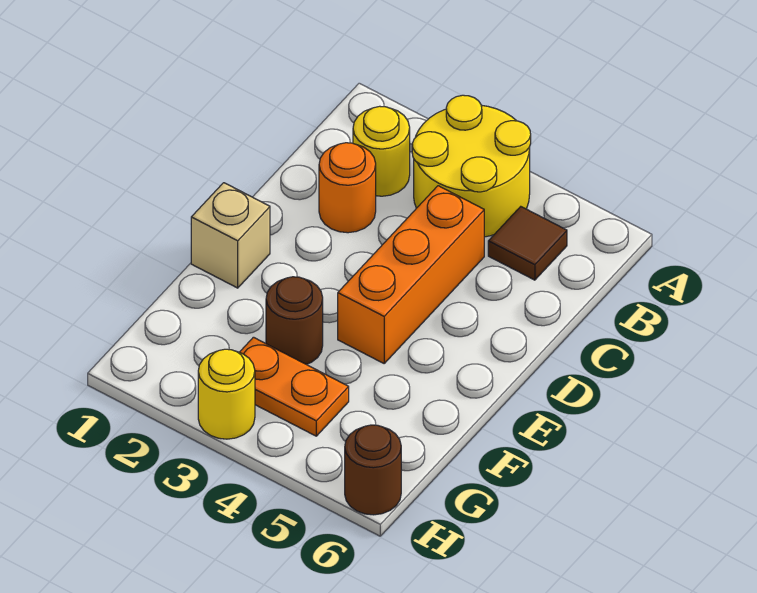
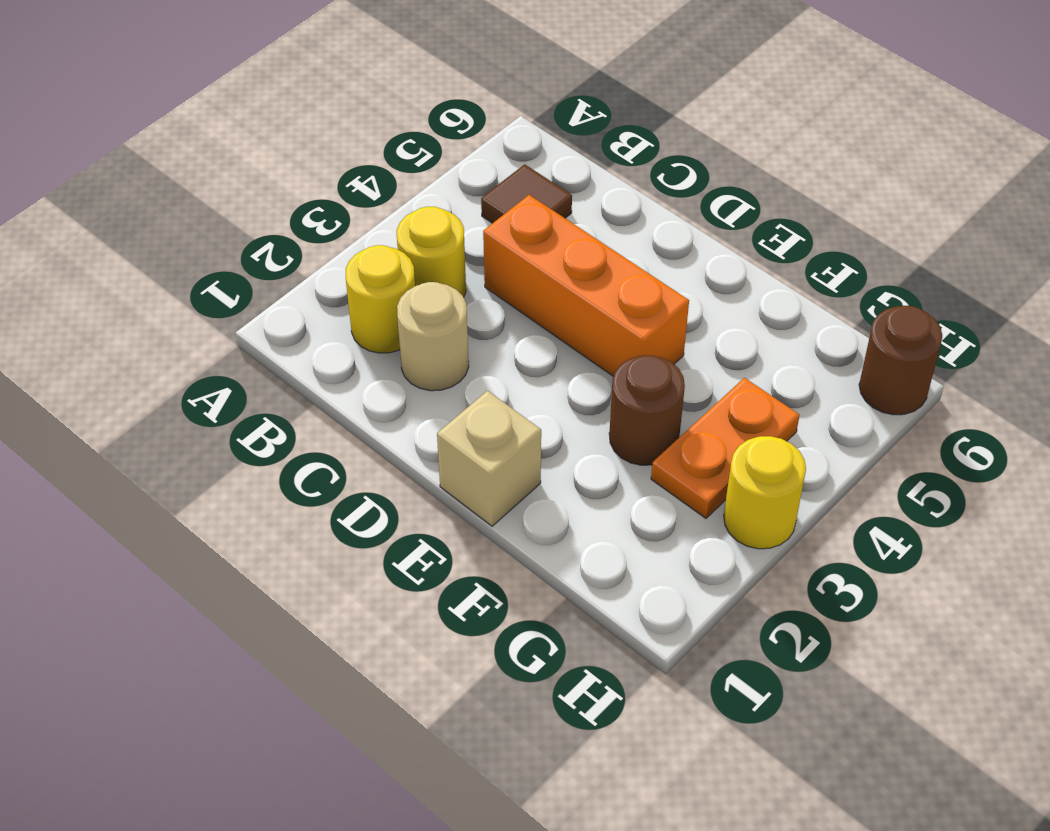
yellow 2x2 round brick [412,95,531,237] -> yellow 1x1 round brick [397,207,466,297]
orange 1x1 round brick [319,143,376,233] -> tan 1x1 round brick [397,282,469,391]

